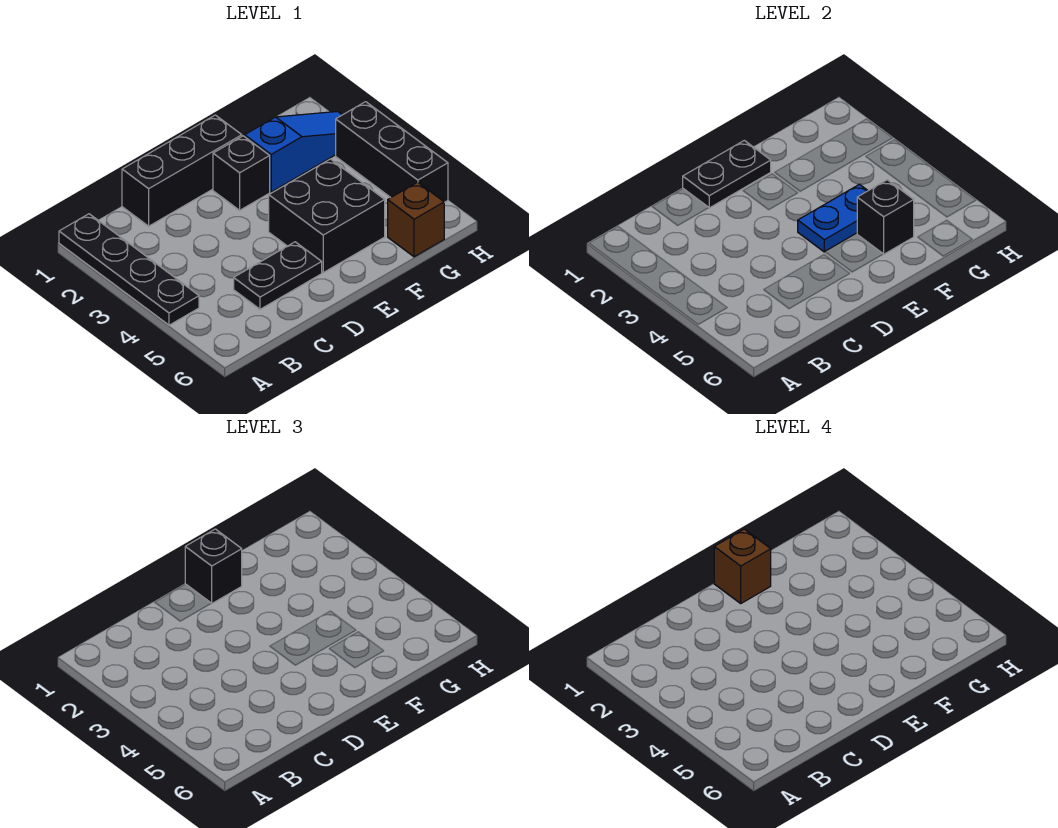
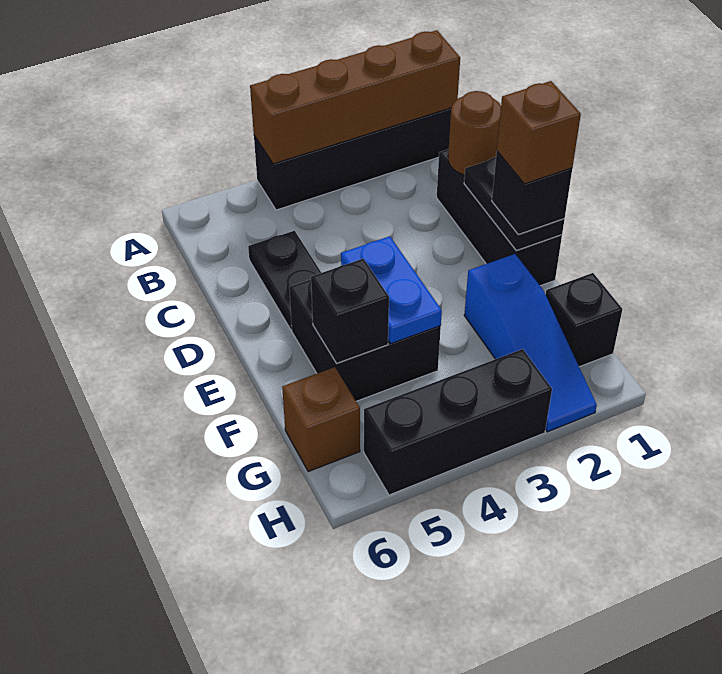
black 1x4 plate [59,214,199,325] -> black 1x4 brick [254,108,451,210]
none -> brown 1x4 brick [250,30,460,164]
none -> brown 1x1 round brick [448,91,501,175]
black 1x1 brick [213,136,270,210] -> black 1x1 brick moved to [546,273,622,367]

